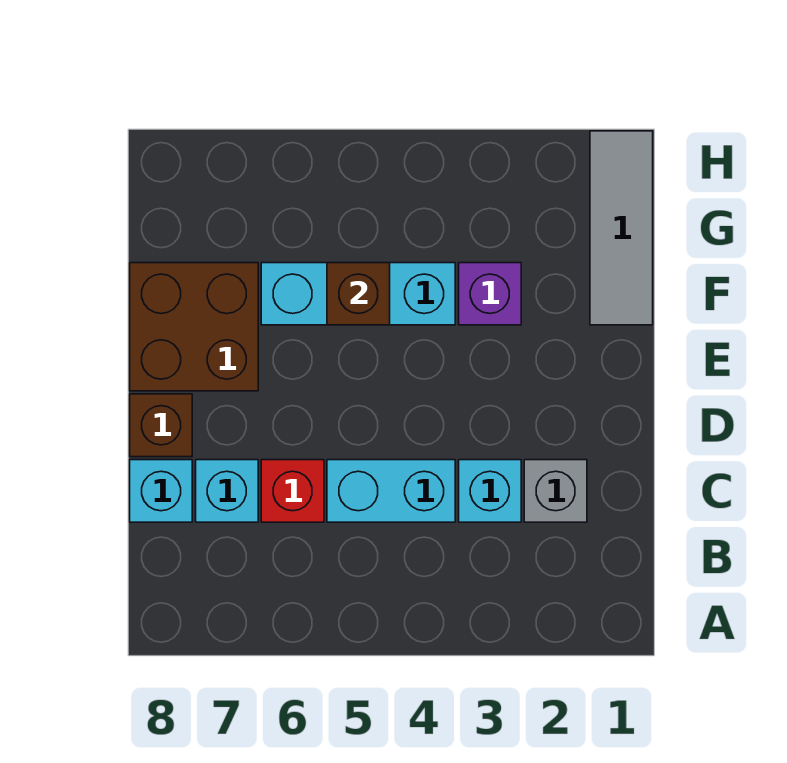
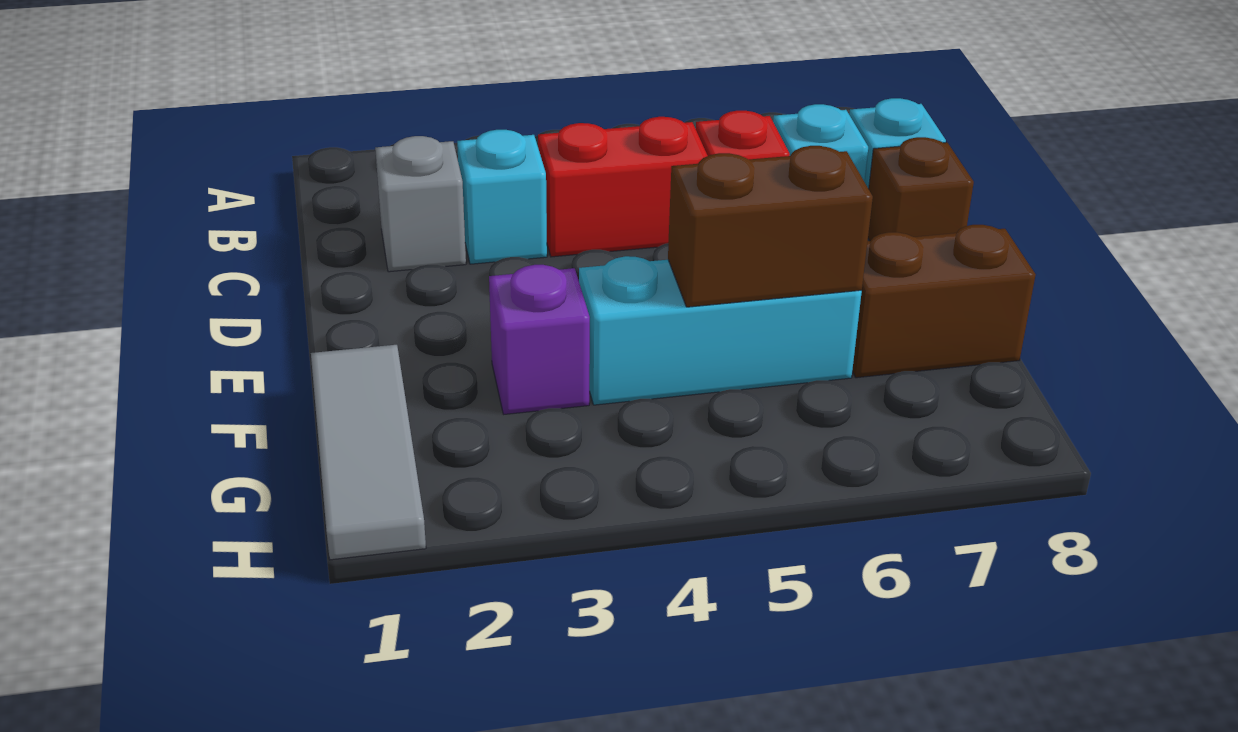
cyan 1x2 brick [327,460,455,522] -> red 1x2 brick [538,117,708,257]
brown 2x2 brick [130,263,258,391] -> brown 1x2 brick [852,225,1036,378]
brown 1x1 brick [327,263,390,325] -> brown 1x2 brick [668,146,873,307]

